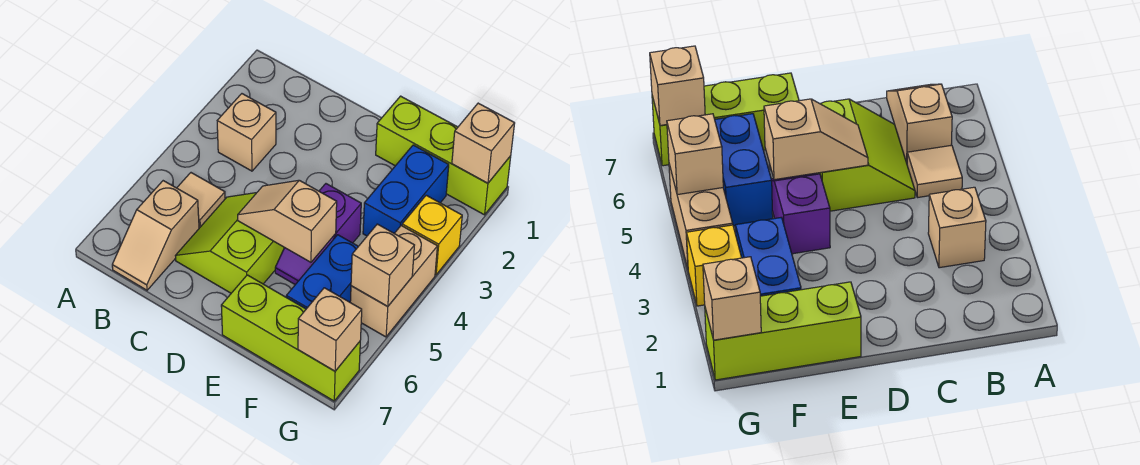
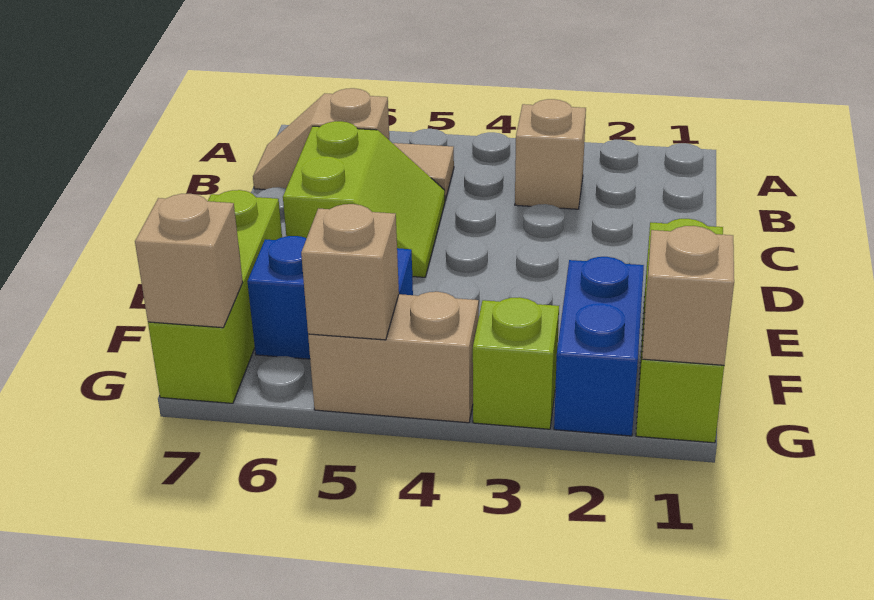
lime 2x2 slope [175,193,284,293] -> lime 2x2 slope turned to [283,121,445,277]
tan 1x2 slope [238,180,337,262] -> none
purple 1x2 slope [275,184,361,285] -> none
blue 1x2 brick [363,145,449,236] -> blue 1x2 brick turned to [554,257,644,436]
yellow 1x1 brick [402,195,462,275] -> lime 1x1 brick [473,297,559,429]

